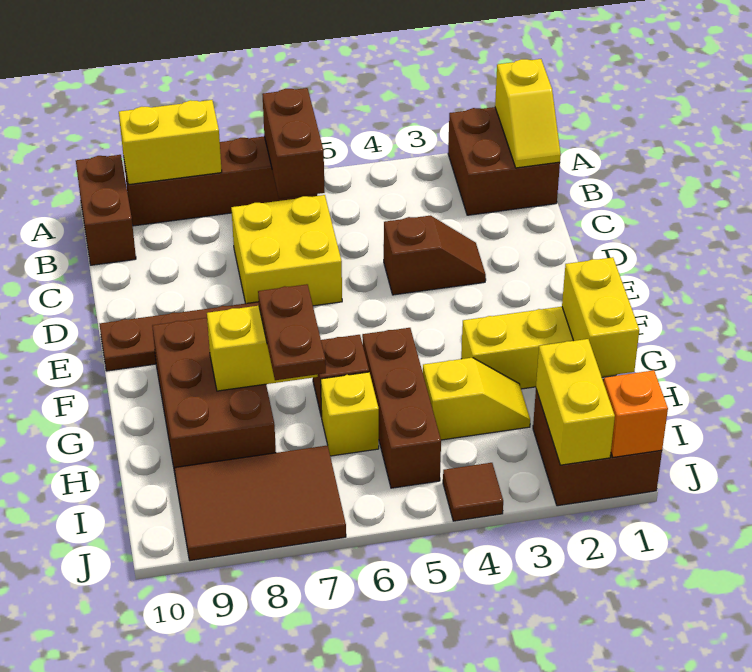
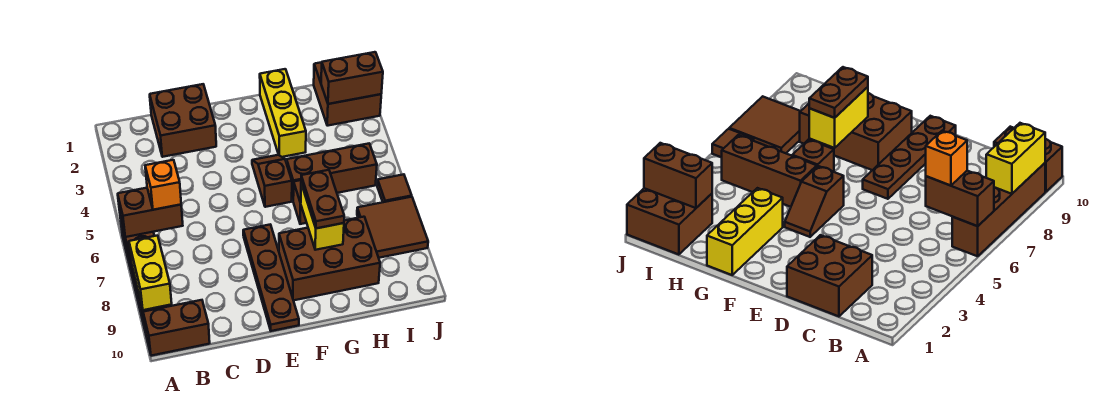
brown 2x2 brick [448,107,560,215] -> brown 2x2 brick moved to [150,84,216,157]
yellow 1x2 slope [495,59,561,168] -> none
yellow 2x2 brick [231,195,342,306] -> none
brown 1x2 slope [384,216,486,295] -> brown 1x2 slope moved to [252,155,292,207]
yellow 1x2 brick [562,257,639,376] -> none
brown 1x2 plate [258,284,326,380] -> brown 1x2 plate turned to [301,170,344,228]
yellow 1x2 slope [423,358,530,440] -> none
yellow 1x1 brick [321,372,379,456] -> none
yellow 1x2 brick [536,339,615,465] -> brown 1x2 brick [321,52,383,104]
brown 2x3 tile [175,445,346,561] -> brown 2x2 tile [357,197,428,258]
orange 1x1 brick [604,370,668,457] -> orange 1x1 brick moved to [145,160,181,210]
brown 1x1 tile [443,463,503,521] -> brown 1x1 tile moved to [377,174,412,202]

